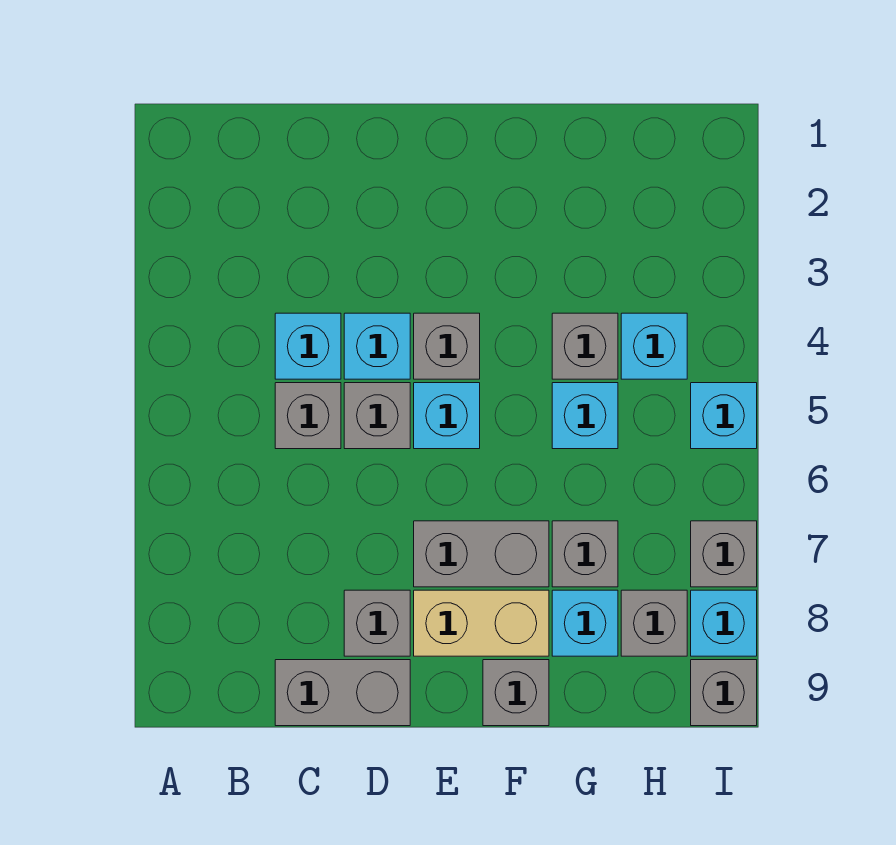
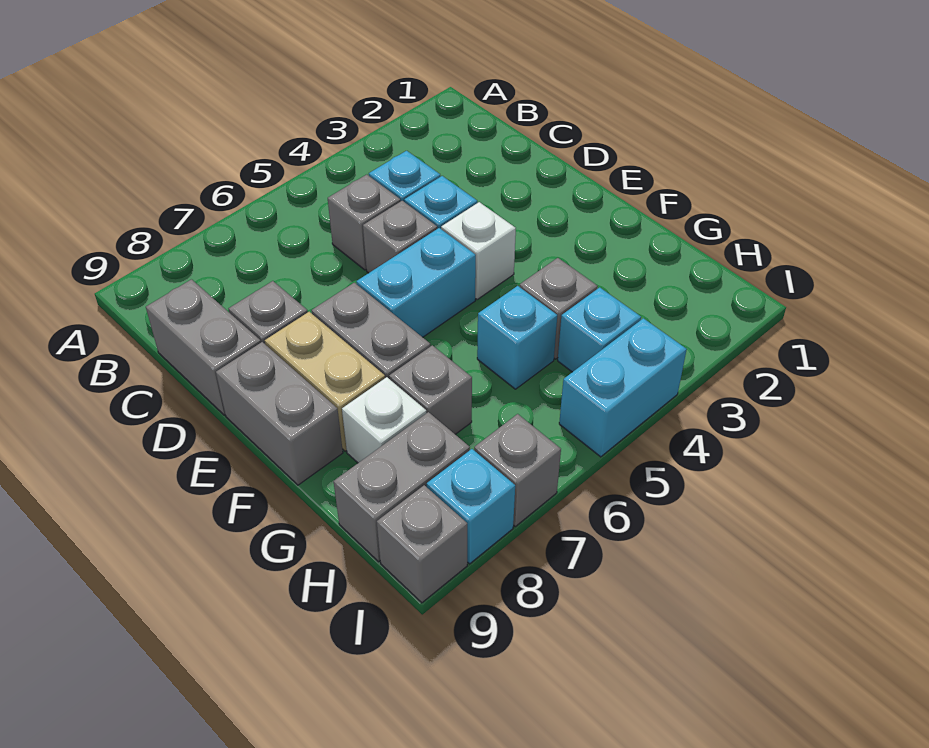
grey 1x1 brick [414,313,480,379] -> white 1x1 brick [441,202,516,299]
cyan 1x1 brick [414,383,480,449] -> cyan 1x2 brick [356,228,476,337]
grey 1x1 brick [483,660,549,726] -> grey 1x2 brick [216,342,343,485]
cyan 1x1 brick [552,590,618,656] -> white 1x1 brick [342,377,426,463]
grey 1x1 brick [621,590,687,656] -> grey 1x2 brick [334,412,470,562]
cyan 1x1 brick [691,383,757,449] -> cyan 1x2 brick [559,318,687,457]

